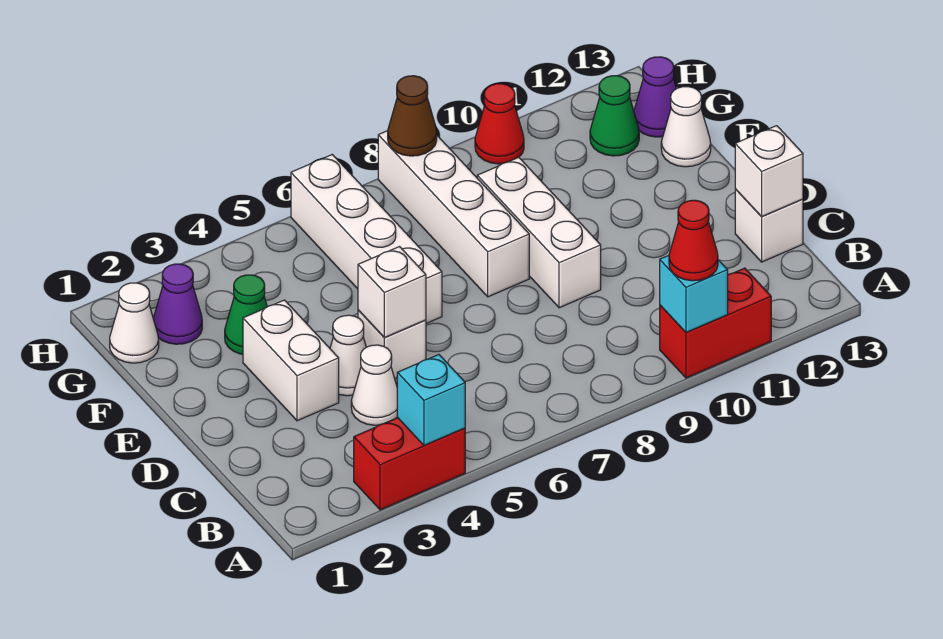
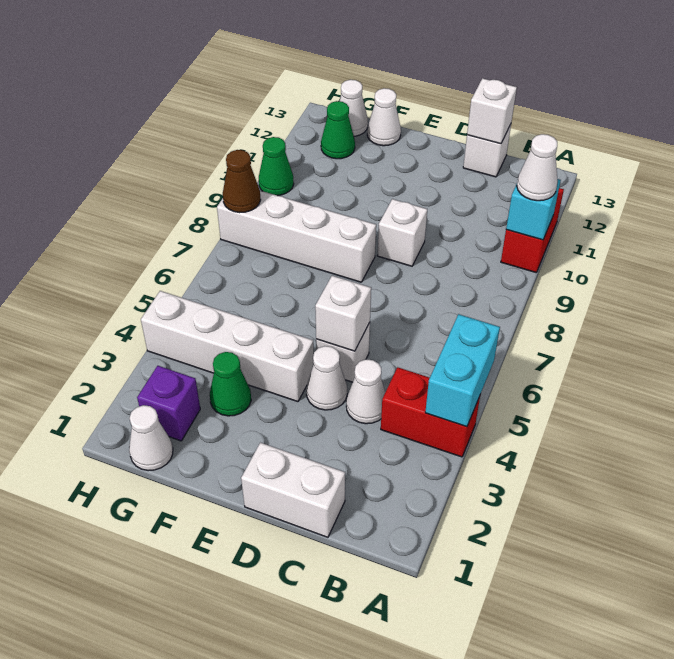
red 1x2 brick [354,418,465,510] -> red 1x2 brick turned to [381,367,480,457]
cyan 1x1 brick [397,355,465,445] -> cyan 1x2 brick [425,314,500,427]
red 1x1 cone [669,200,718,281] -> white 1x1 cone [517,134,558,201]
white 1x2 brick [243,300,339,421] -> white 1x2 brick moved to [241,443,345,537]
white 1x3 brick [477,157,601,308] -> white 1x1 brick [377,199,427,266]
white 1x4 brick [291,154,442,323] -> white 1x4 brick moved to [141,291,314,402]
purple 1x1 cone [153,264,202,344] -> purple 1x1 brick [137,366,200,441]
purple 1x1 cone [634,57,676,137] -> white 1x1 cone [340,80,368,136]
red 1x1 cone [475,84,524,164] -> green 1x1 cone [259,137,294,196]

